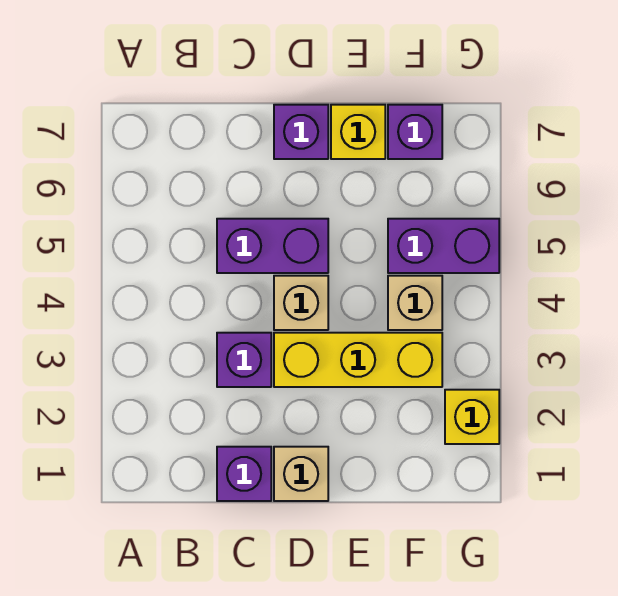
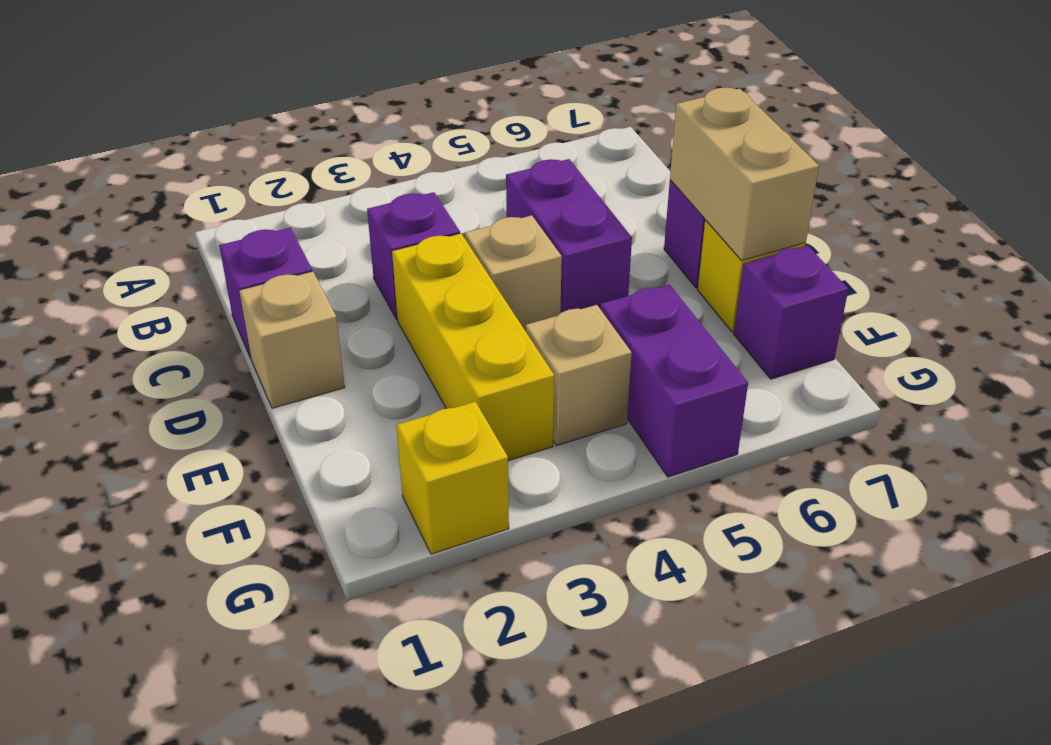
none -> tan 1x2 brick [670,88,819,261]

